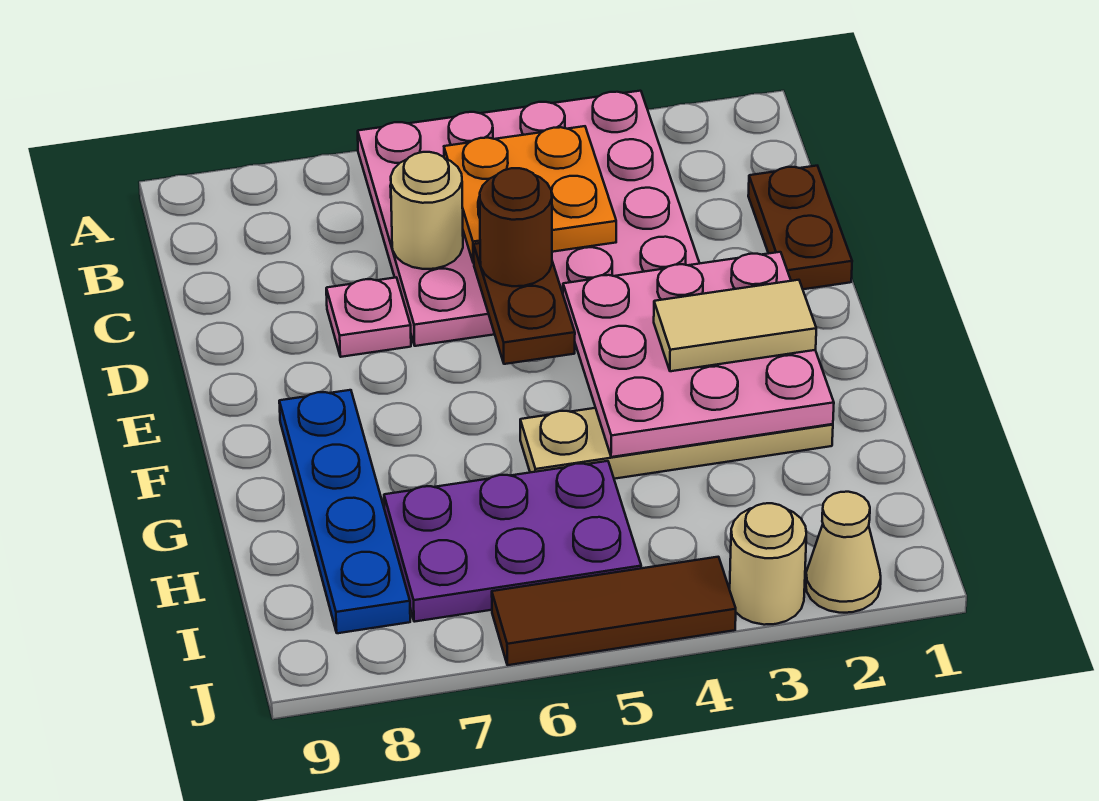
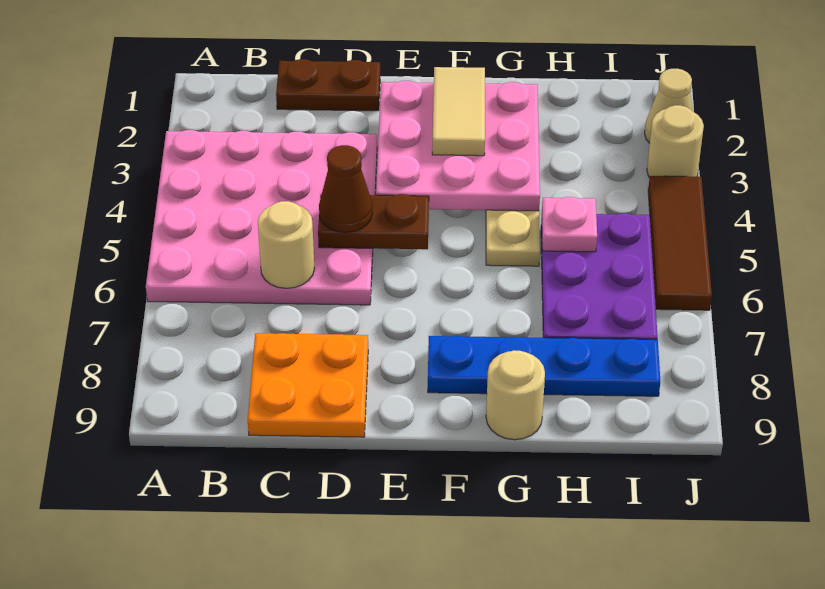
orange 2x2 plate [444,126,616,263] -> orange 2x2 plate moved to [248,333,368,437]
brown 1x1 round brick [480,168,552,286] -> brown 1x1 cone [319,145,372,232]
pink 1x1 plate [326,278,411,357] -> pink 1x1 plate moved to [542,197,597,252]
none -> tan 1x1 round brick [486,350,545,440]

